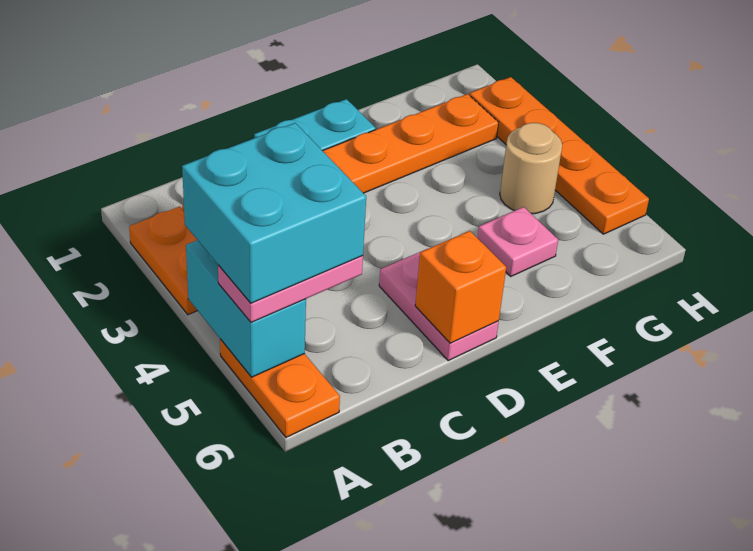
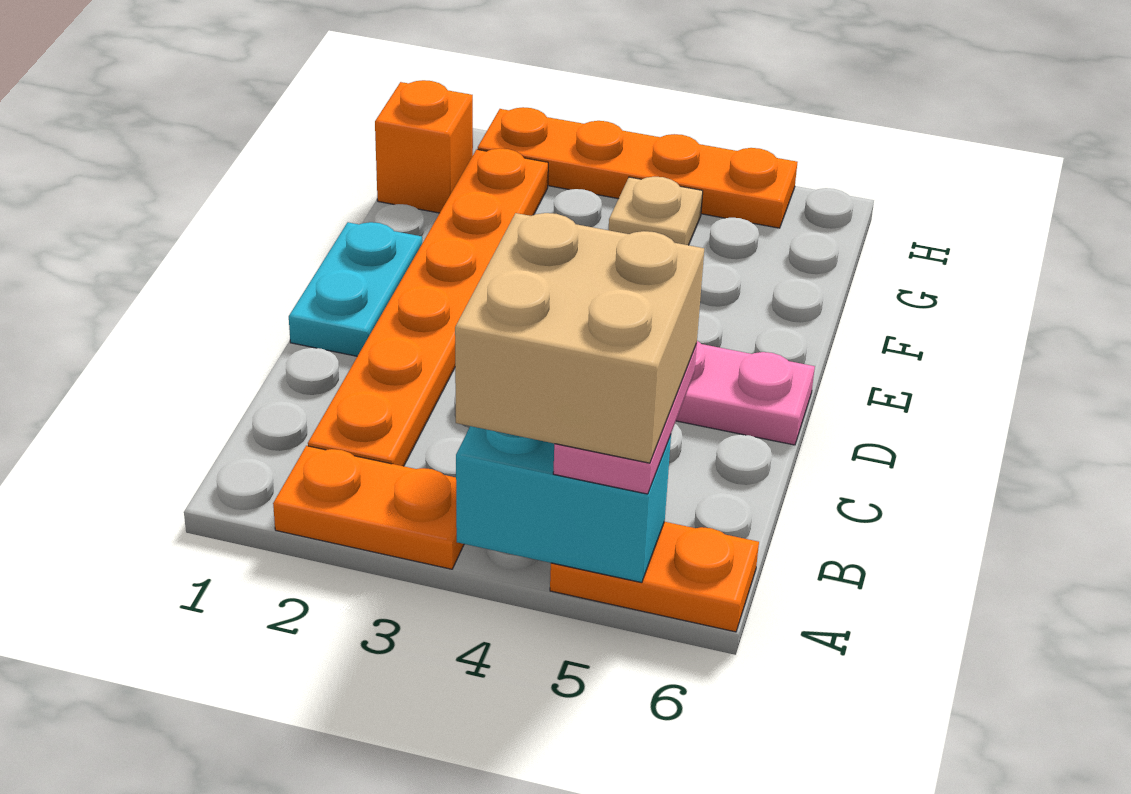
cyan 2x2 brick [182,123,366,303] -> tan 2x2 brick [455,213,704,463]
orange 1x1 brick [415,231,506,343] -> orange 1x1 brick moved to [375,80,473,213]
pink 1x1 plate [478,207,558,276] -> none
tan 1x1 round brick [500,123,562,214] -> tan 1x1 plate [609,177,703,245]

